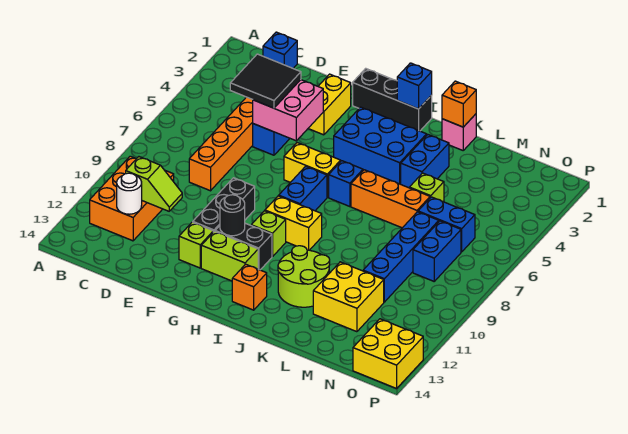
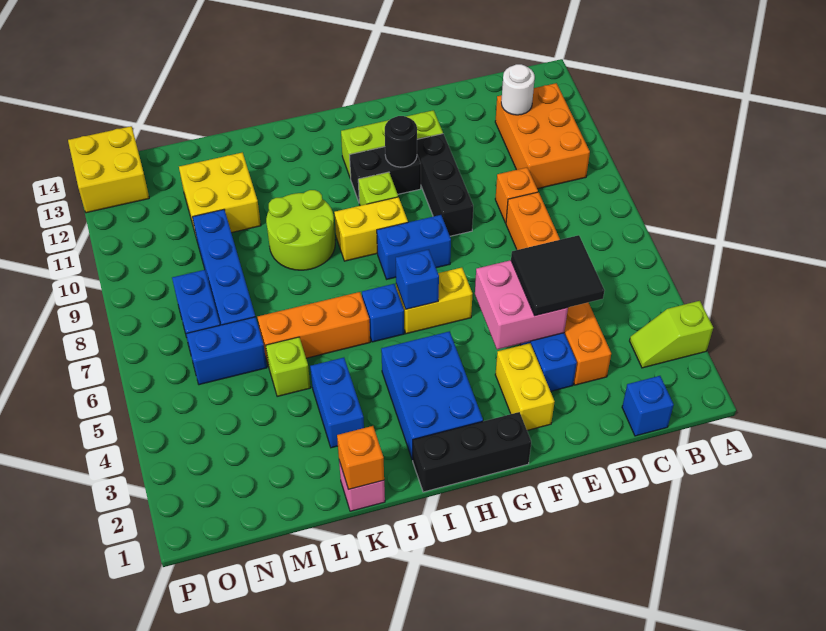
lime 1x2 slope [126,157,182,211] -> lime 1x2 slope moved to [630,301,713,368]
blue 2x3 brick [334,107,427,184] -> blue 2x3 brick turned to [381,331,483,460]
blue 1x2 brick [279,166,327,211] -> blue 1x2 brick turned to [377,215,451,279]
blue 1x1 brick [397,63,432,109] -> blue 1x1 brick moved to [396,250,439,309]
orange 1x1 brick [232,264,267,310] -> orange 1x1 brick moved to [495,168,538,223]
lime 2x2 round brick [278,246,330,307] -> lime 2x2 round brick moved to [266,190,335,270]

